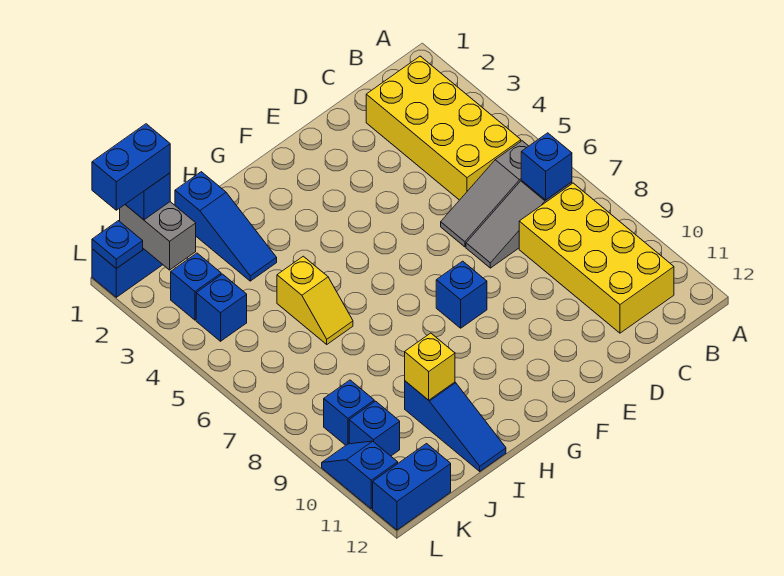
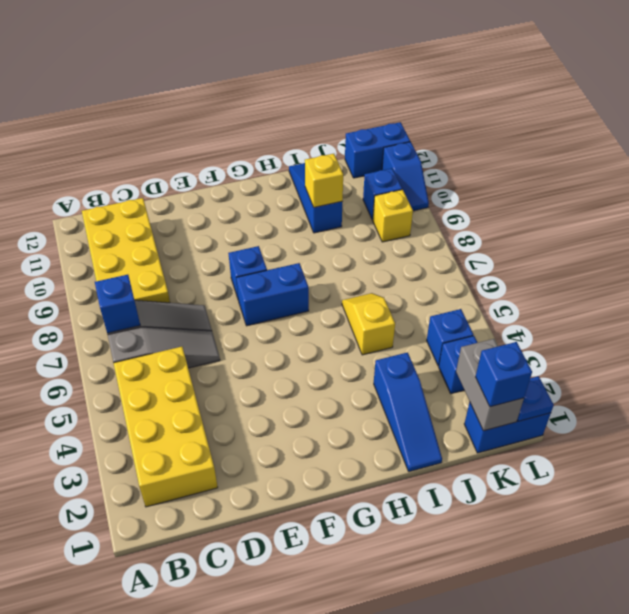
blue 1x3 slope [175,172,277,281] -> blue 1x3 slope turned to [374,353,442,472]
blue 1x2 brick [92,124,170,210] -> blue 1x2 brick moved to [236,263,309,326]
blue 1x1 brick [324,380,374,445] -> yellow 1x1 brick [373,190,413,242]

